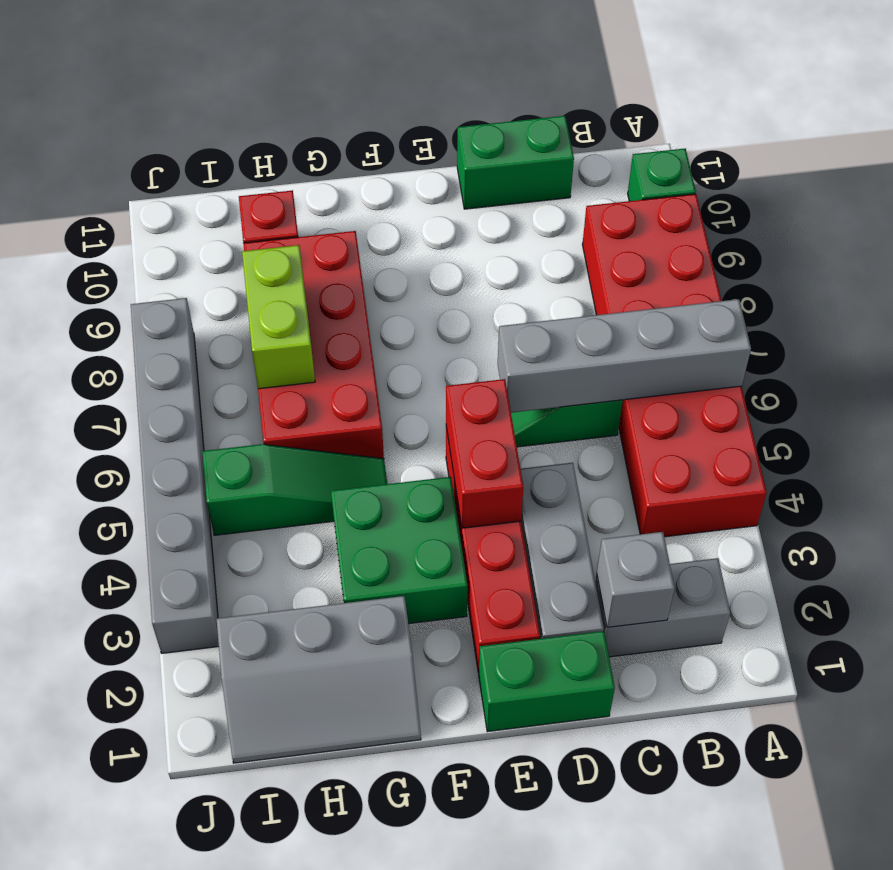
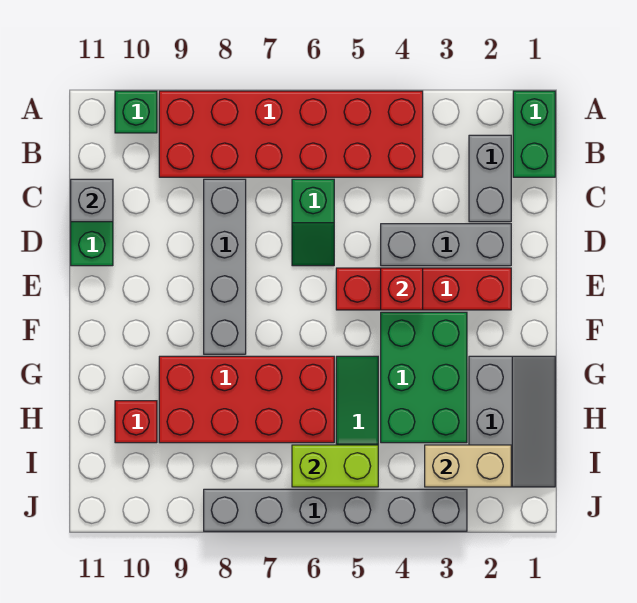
grey 1x4 brick [498,299,751,413] -> grey 1x4 brick moved to [204,179,246,354]
grey 1x1 brick [597,532,675,627] -> grey 1x1 brick moved to [71,179,113,222]
green 1x2 brick [479,631,615,732] -> green 1x2 brick moved to [513,91,555,177]
red 1x2 brick [446,379,523,528] -> red 1x1 brick [381,268,423,310]
green 2x2 brick [331,477,467,624] -> green 2x3 brick [381,312,467,443]
lime 1x2 brick [242,245,315,389] -> lime 1x2 brick moved to [292,445,378,487]
none -> tan 1x2 brick [425,445,511,487]

